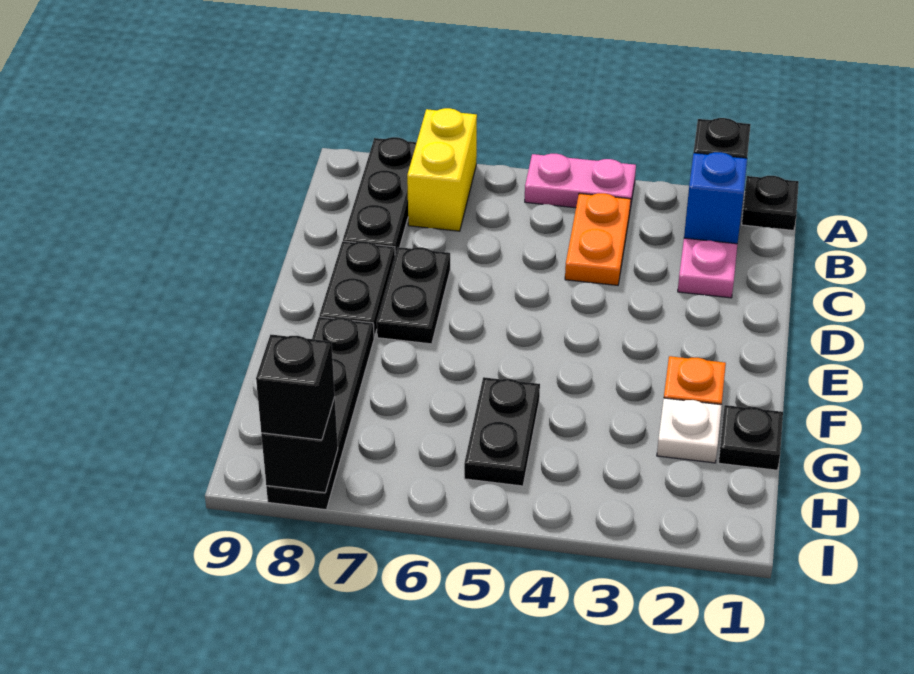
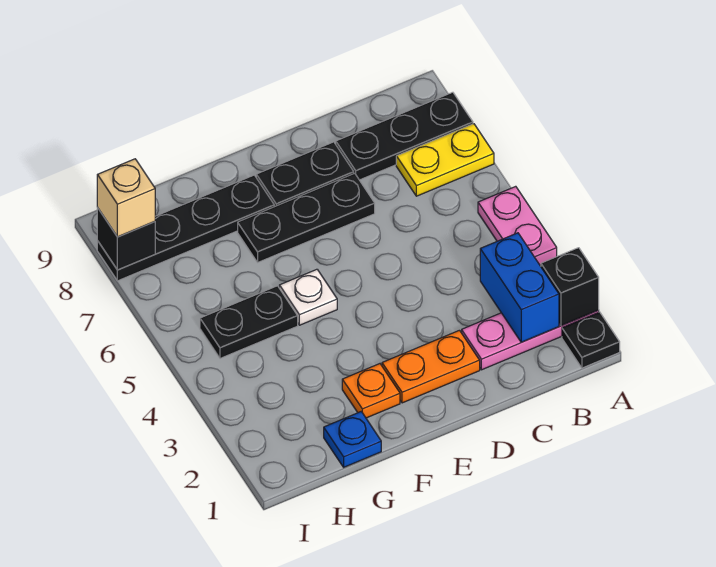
yellow 1x2 brick [407,108,477,231] -> yellow 1x2 plate [396,124,494,196]
blue 1x1 brick [684,152,747,244] -> blue 1x2 brick [480,233,559,342]
orange 1x2 plate [565,193,631,285] -> orange 1x2 plate moved to [382,330,480,403]
black 1x2 plate [377,247,450,344] -> black 1x3 plate [238,173,375,262]
black 1x1 plate [719,405,783,470] -> blue 1x1 plate [324,412,381,467]
white 1x1 plate [657,398,722,463] -> white 1x1 plate moved to [279,269,337,325]
black 1x1 brick [256,335,335,440] -> tan 1x1 brick [97,159,155,237]

